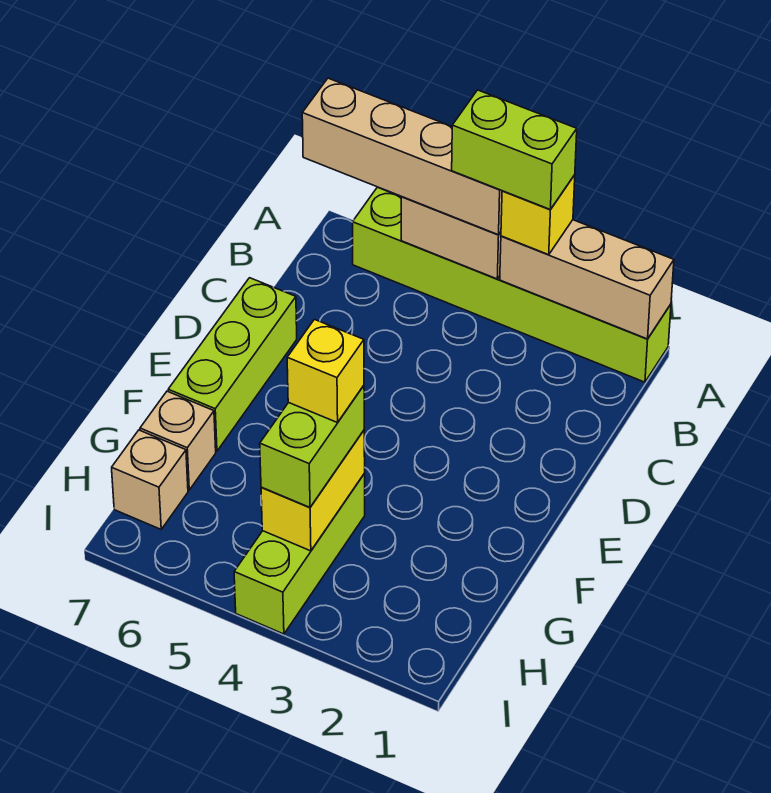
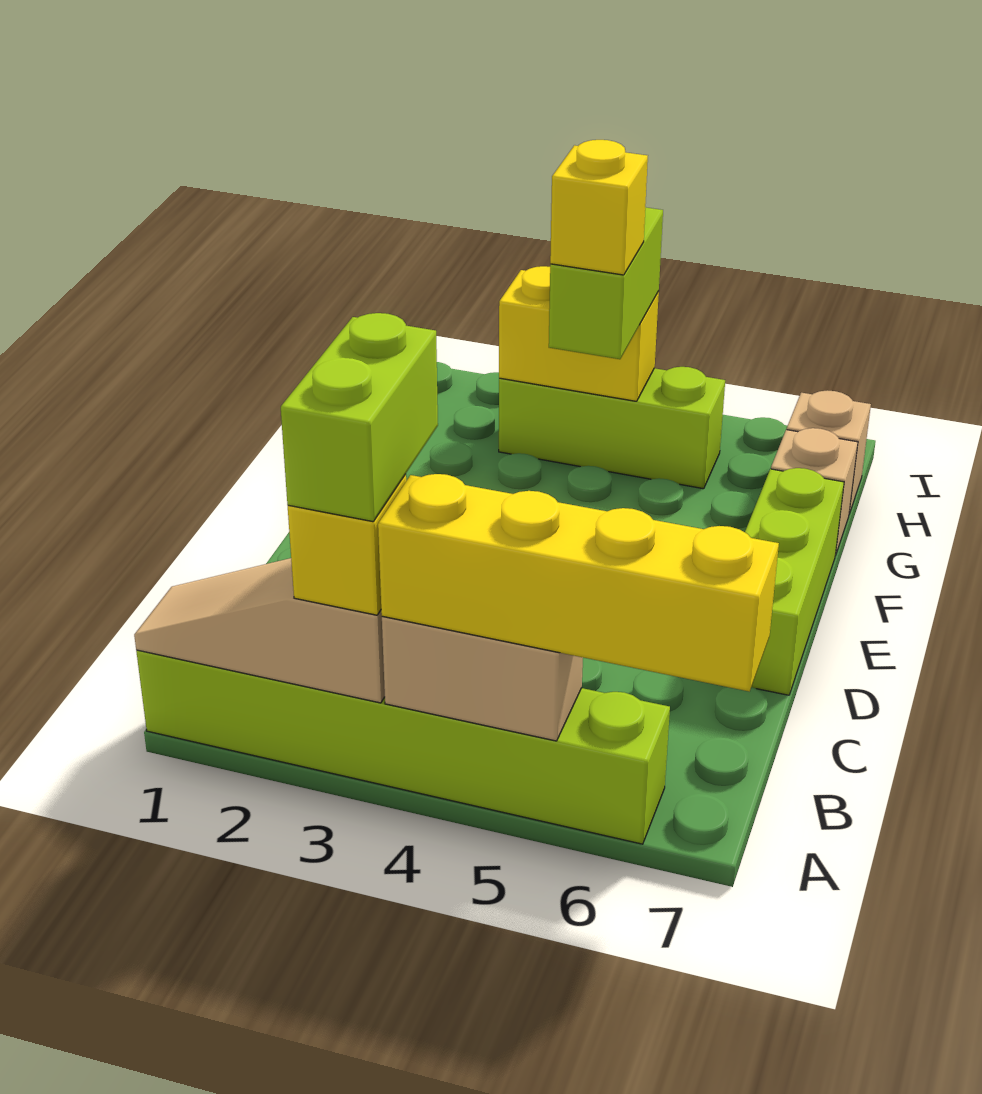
tan 1x3 brick [500,220,674,339] -> tan 1x3 slope [134,558,385,703]
lime 1x2 brick [452,90,577,209] -> lime 1x2 brick turned to [281,313,438,522]
tan 1x4 brick [302,78,502,235] -> yellow 1x4 brick [378,474,779,692]
lime 1x3 brick [234,474,365,634] -> lime 1x3 brick turned to [499,367,725,489]
yellow 1x2 brick [261,431,365,551] -> yellow 1x2 brick turned to [499,266,659,401]

